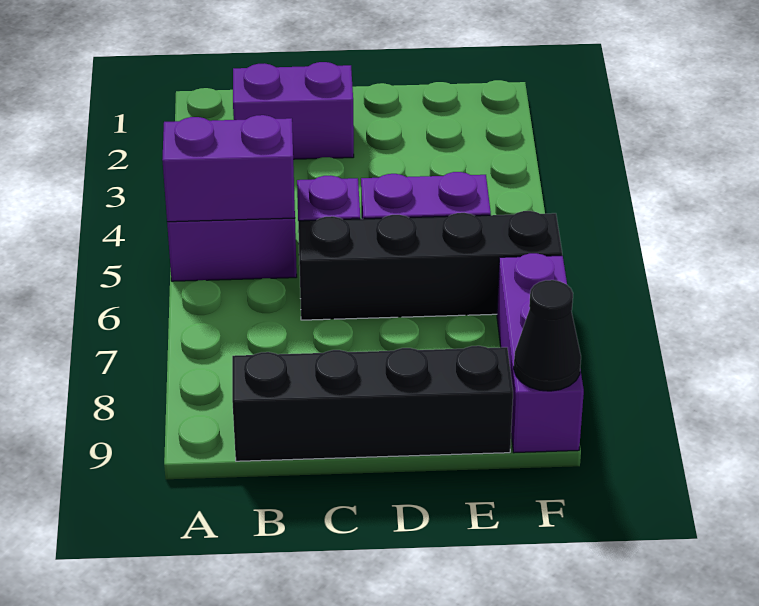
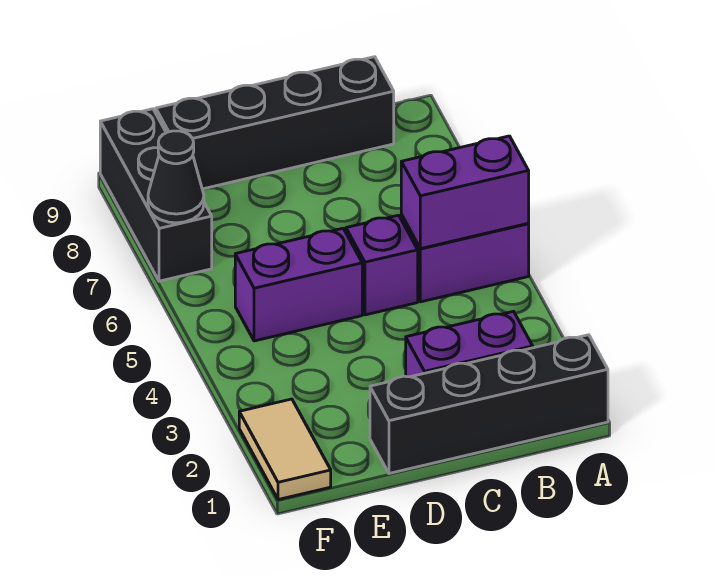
black 1x4 brick [298,211,562,320] -> black 1x4 brick moved to [370,335,608,473]
none -> tan 1x2 tile [239,399,331,500]
purple 1x3 brick [497,253,584,453] -> black 1x3 brick [100,109,212,281]
black 1x1 cone [514,280,581,391] -> black 1x1 cone moved to [148,131,204,223]

